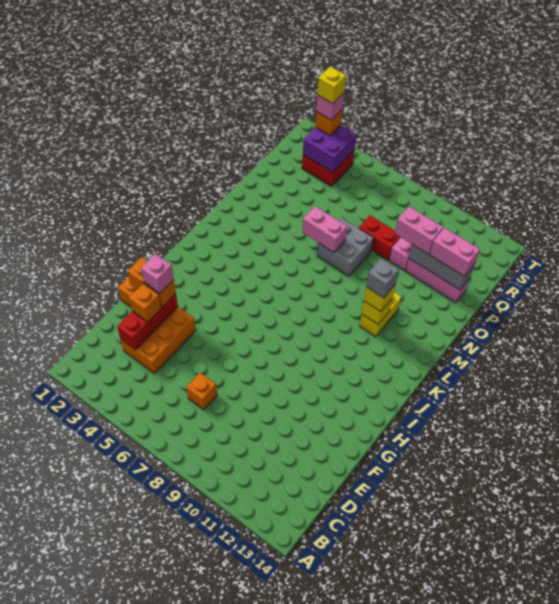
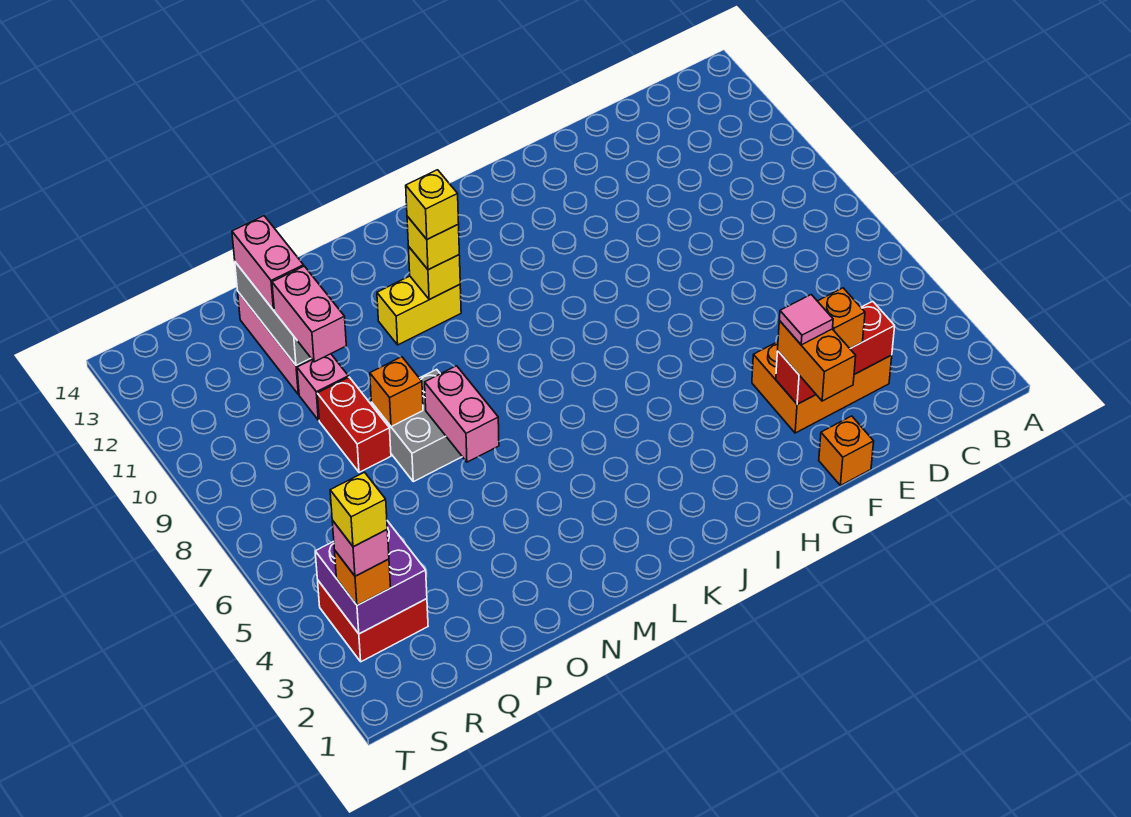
orange 1x1 brick [186,373,217,410] -> orange 1x1 brick moved to [370,357,423,427]
pink 1x1 brick [141,254,174,293] -> pink 1x1 tile [779,295,833,345]
grey 1x1 brick [366,259,399,298] -> yellow 1x1 brick [406,170,459,239]

